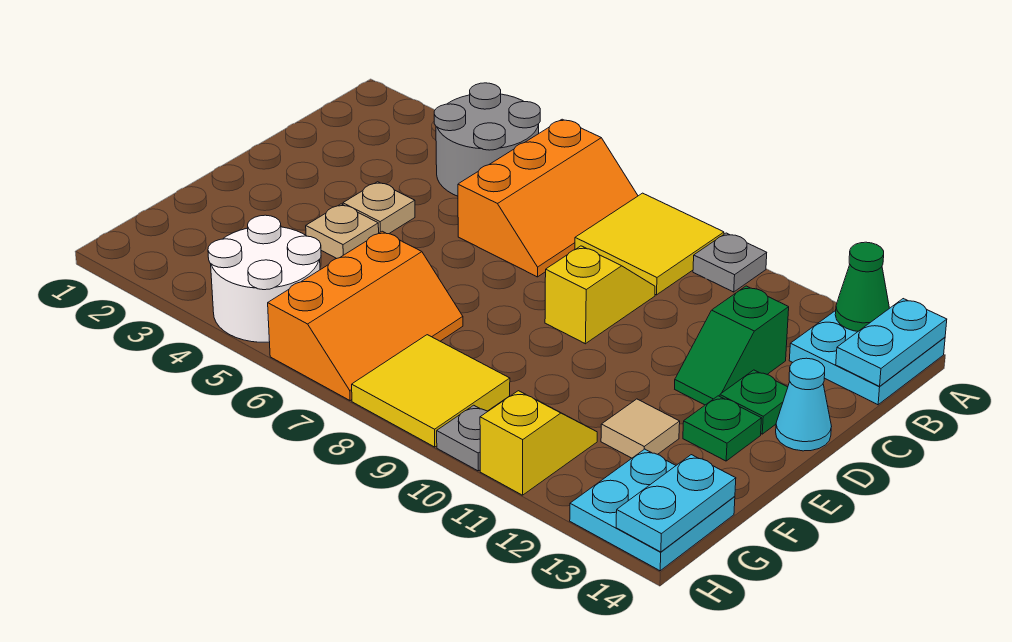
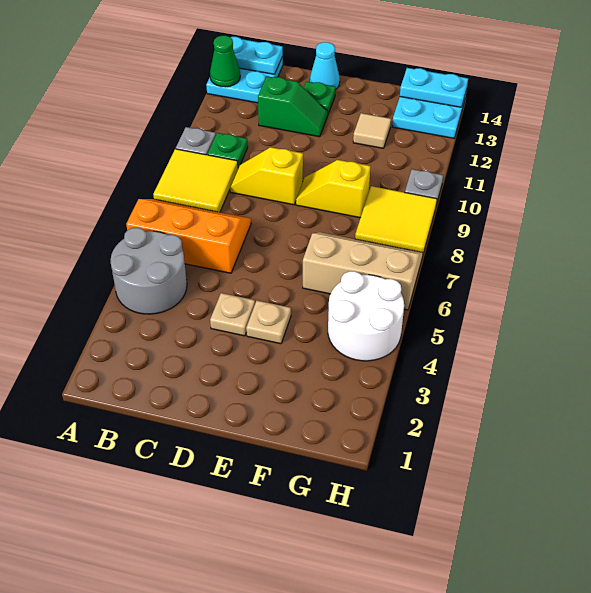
green 1x1 plate [683,396,761,461] -> green 1x1 plate moved to [208,133,248,167]
orange 2x3 slope [268,231,463,401] -> tan 2x3 slope [303,232,423,310]
yellow 1x2 slope [480,391,597,495] -> yellow 1x2 slope moved to [296,160,371,218]

